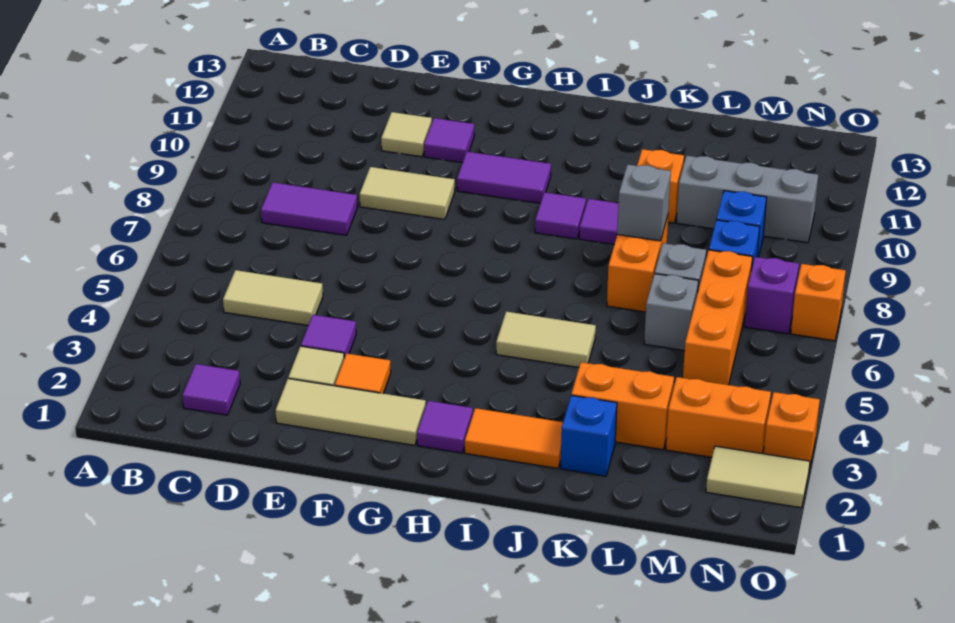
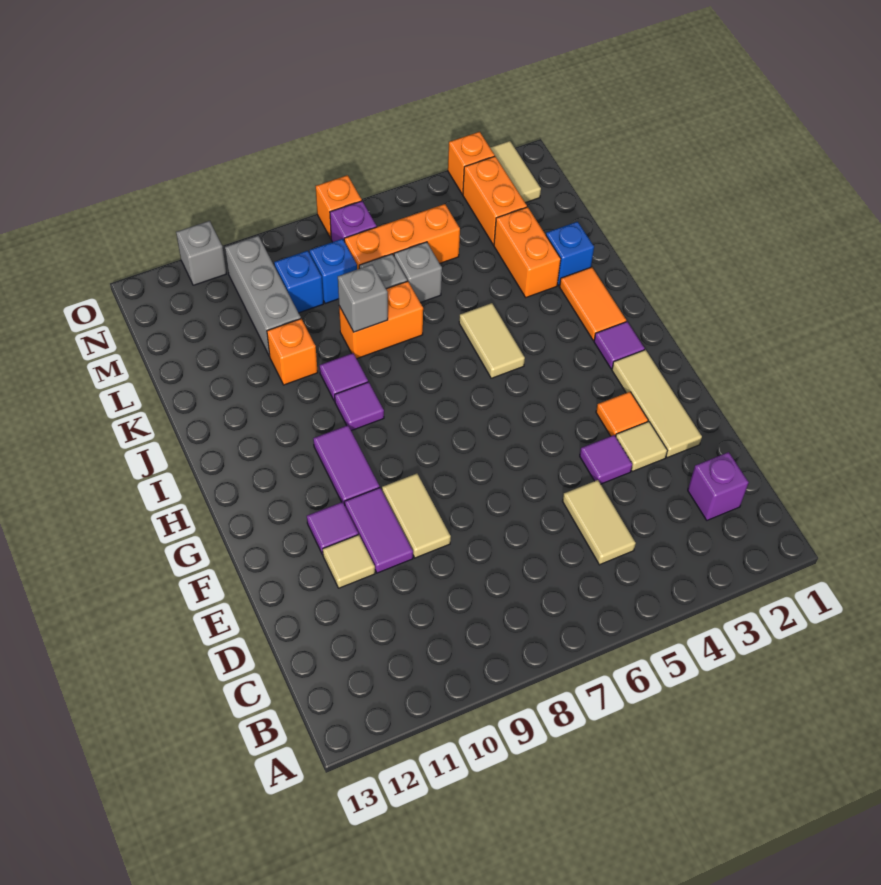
purple 1x1 tile [182,364,240,415] -> purple 1x1 brick [688,452,749,520]
purple 1x2 tile [261,182,357,235] -> purple 1x2 tile moved to [345,488,413,573]
none -> grey 1x1 brick [176,221,226,285]

